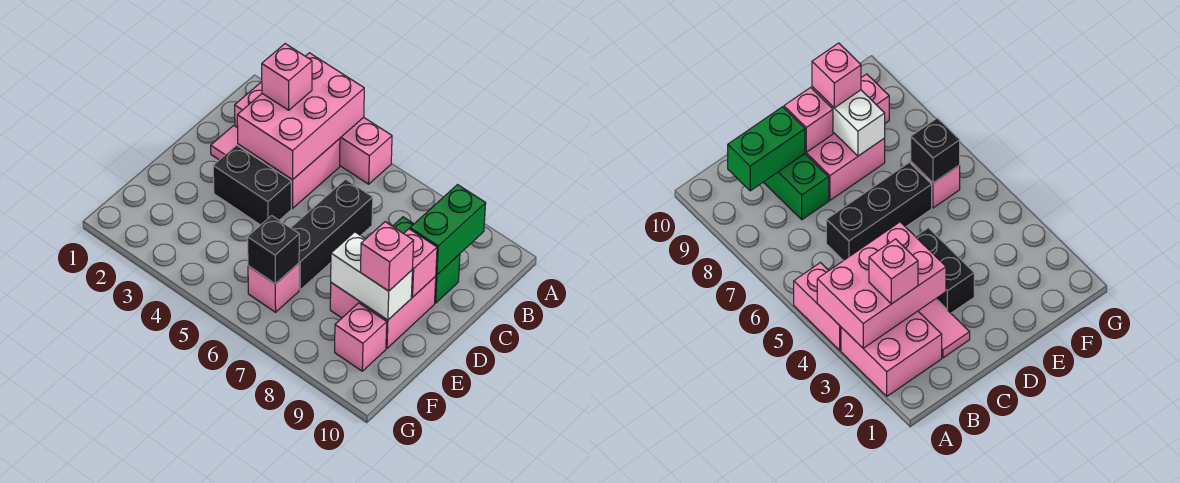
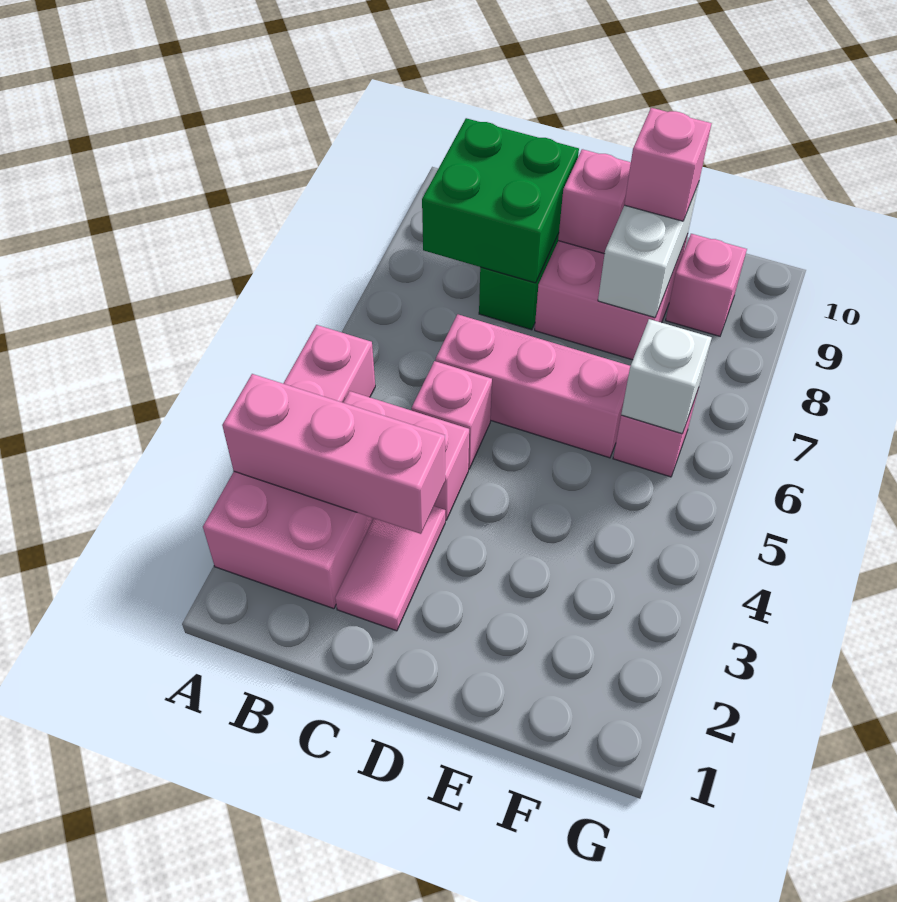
pink 2x3 brick [237,53,364,180] -> pink 1x3 brick [222,374,445,534]
pink 1x1 brick [262,44,312,110] -> pink 1x1 brick moved to [411,361,492,469]
green 1x2 brick [410,185,486,275] -> green 2x2 brick [422,118,579,283]
black 1x3 brick [291,179,373,290] -> pink 1x3 brick [436,314,630,458]
black 1x2 brick [213,145,291,225] -> none
black 1x1 brick [248,216,299,284] -> white 1x1 brick [621,319,712,434]

